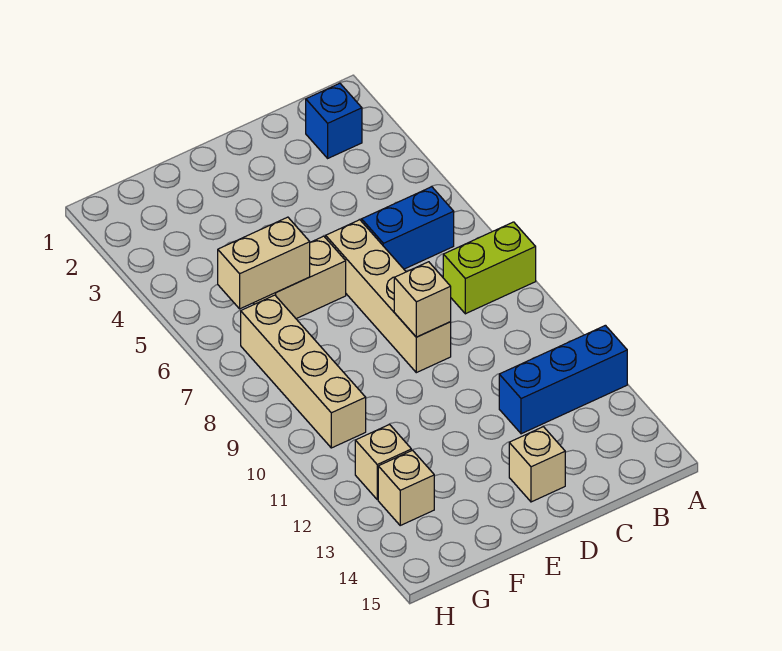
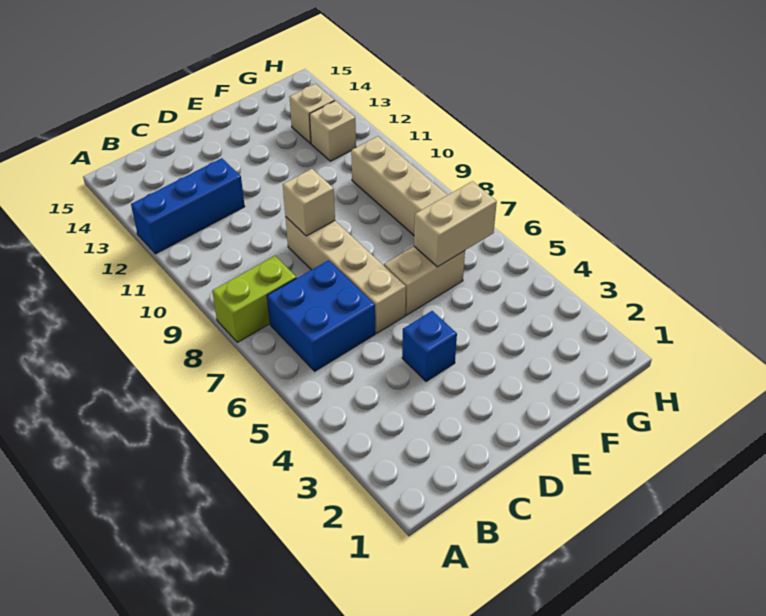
blue 1x1 brick [306,83,362,158] -> blue 1x1 brick moved to [402,311,457,382]
blue 1x2 brick [362,187,454,269] -> blue 2x2 brick [267,260,375,371]
tan 1x1 brick [509,427,565,502] -> none

